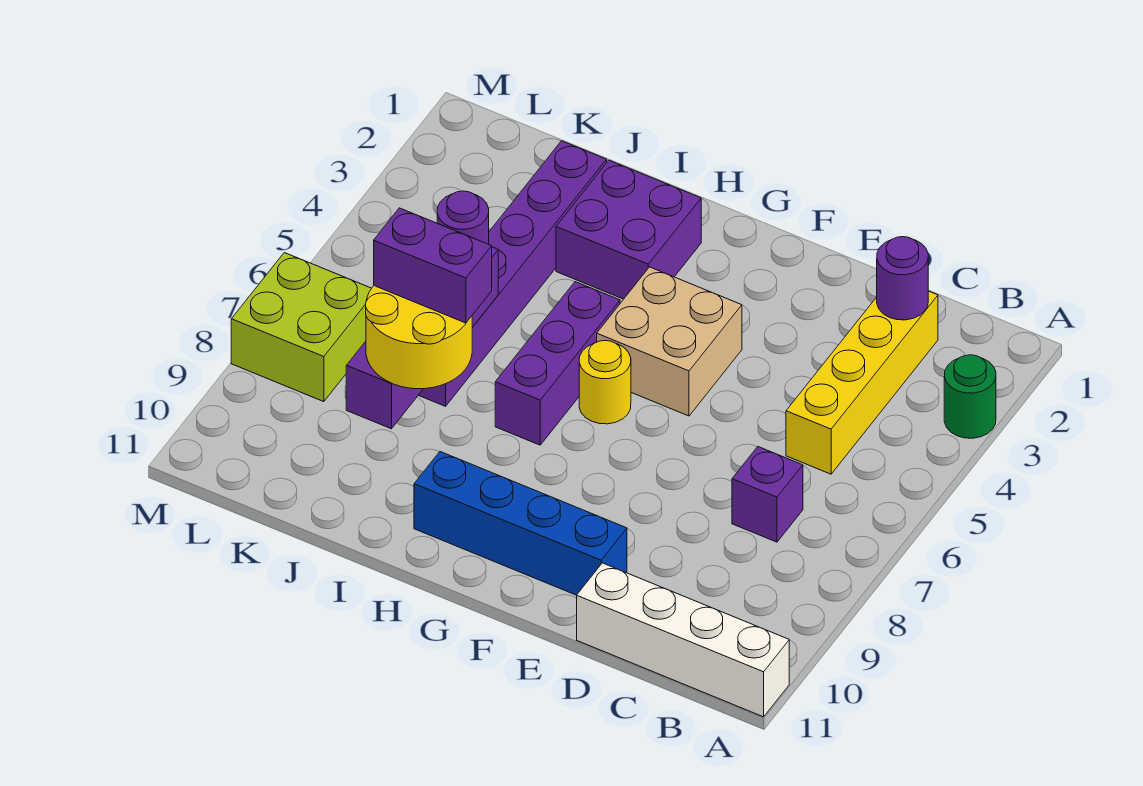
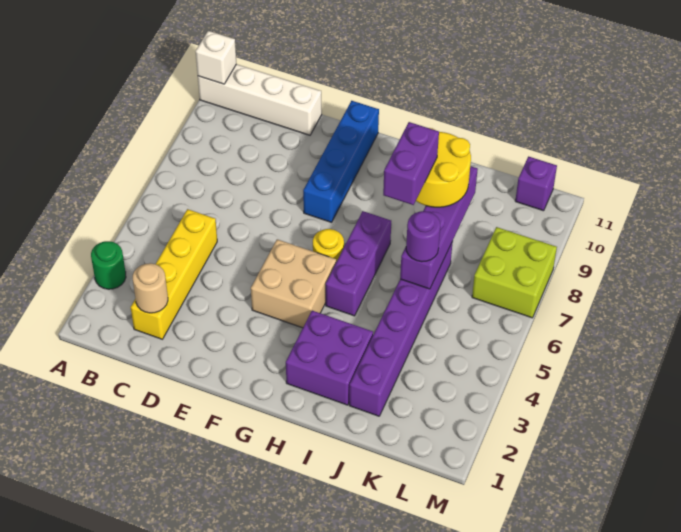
none -> white 1x1 brick [196,31,236,84]
purple 1x1 round brick [877,237,928,320] -> tan 1x1 round brick [133,263,168,313]
purple 1x1 brick [732,447,803,542] -> purple 1x1 brick moved to [515,157,557,211]
blue 1x4 brick [414,452,627,595] -> blue 1x4 brick turned to [303,101,379,222]
purple 1x2 brick [374,208,492,323] -> purple 1x2 brick turned to [383,122,439,205]

